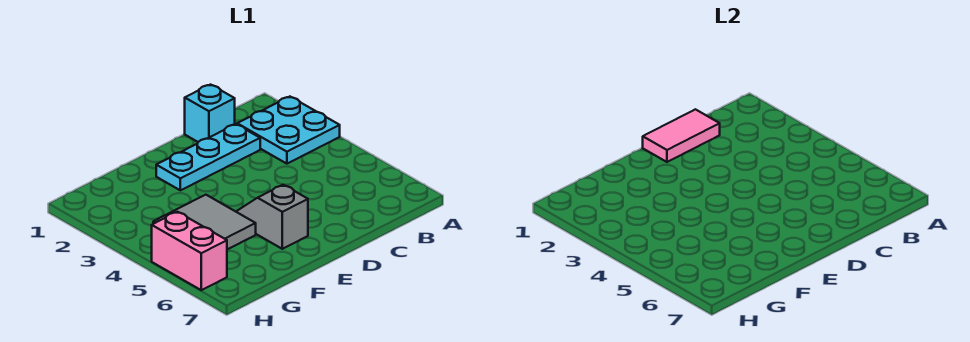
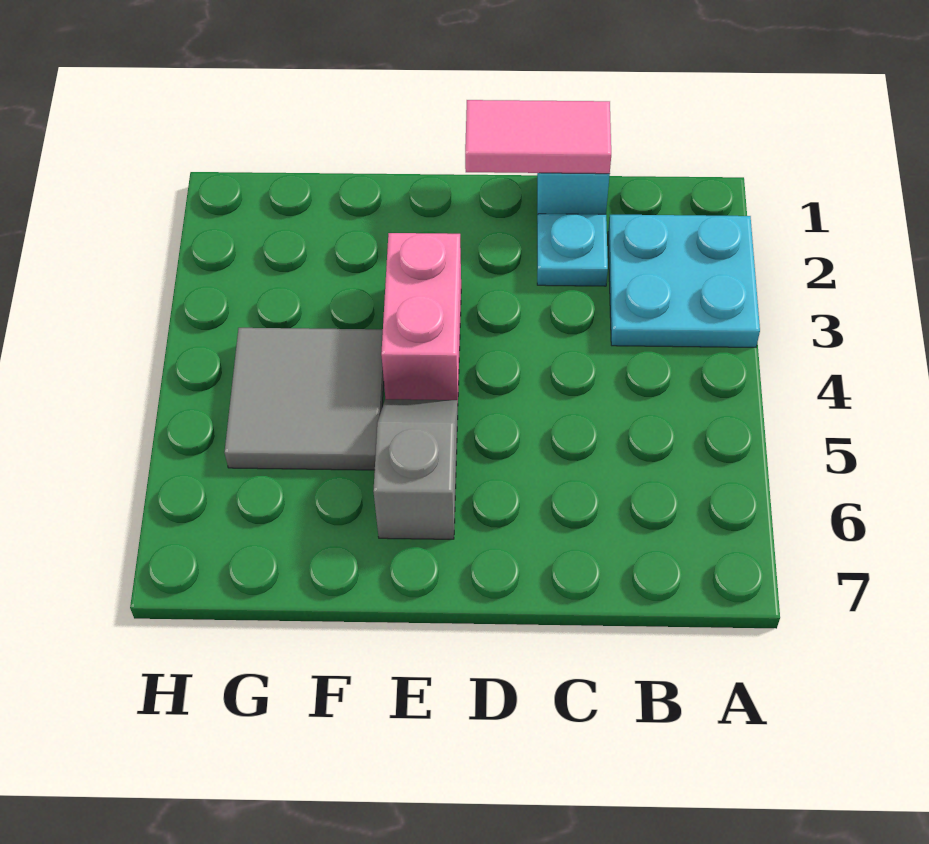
cyan 1x3 plate [156,124,260,190] -> cyan 1x1 plate [537,214,608,286]
pink 1x2 brick [152,212,227,290] -> pink 1x2 brick moved to [381,233,461,400]

